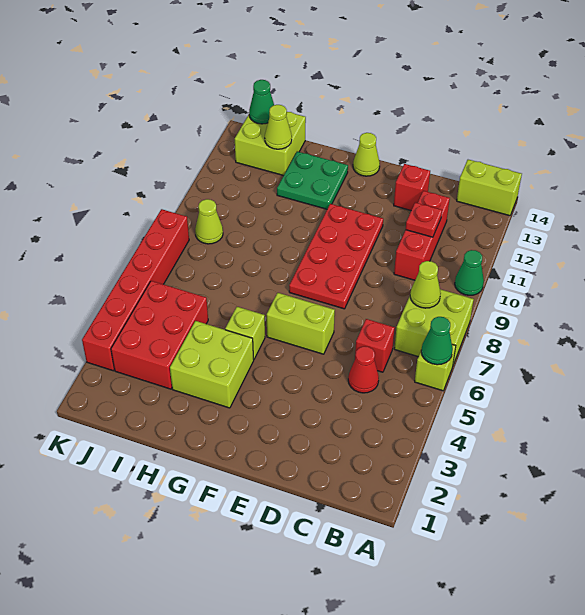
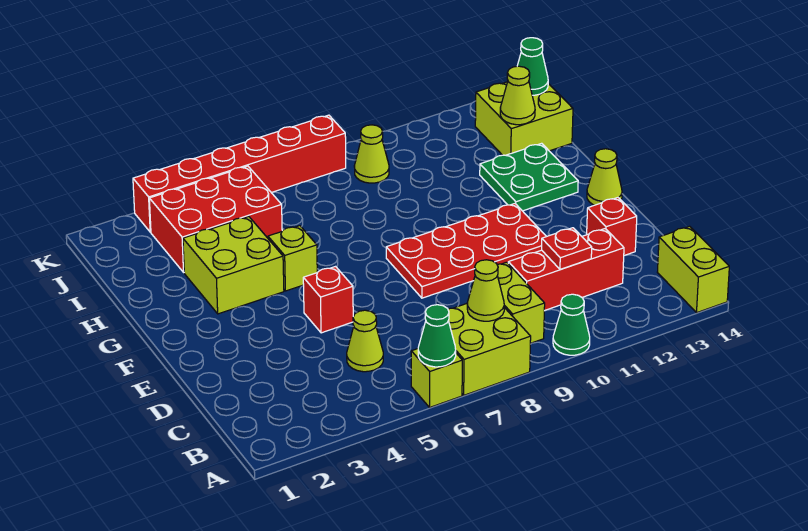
red 1x1 cone [348,346,379,393] -> lime 1x1 cone [347,310,383,372]
red 1x1 brick [355,319,395,372] -> red 1x1 brick moved to [303,267,353,333]
lime 1x2 brick [267,293,335,354] -> lime 1x2 brick moved to [497,262,545,343]

